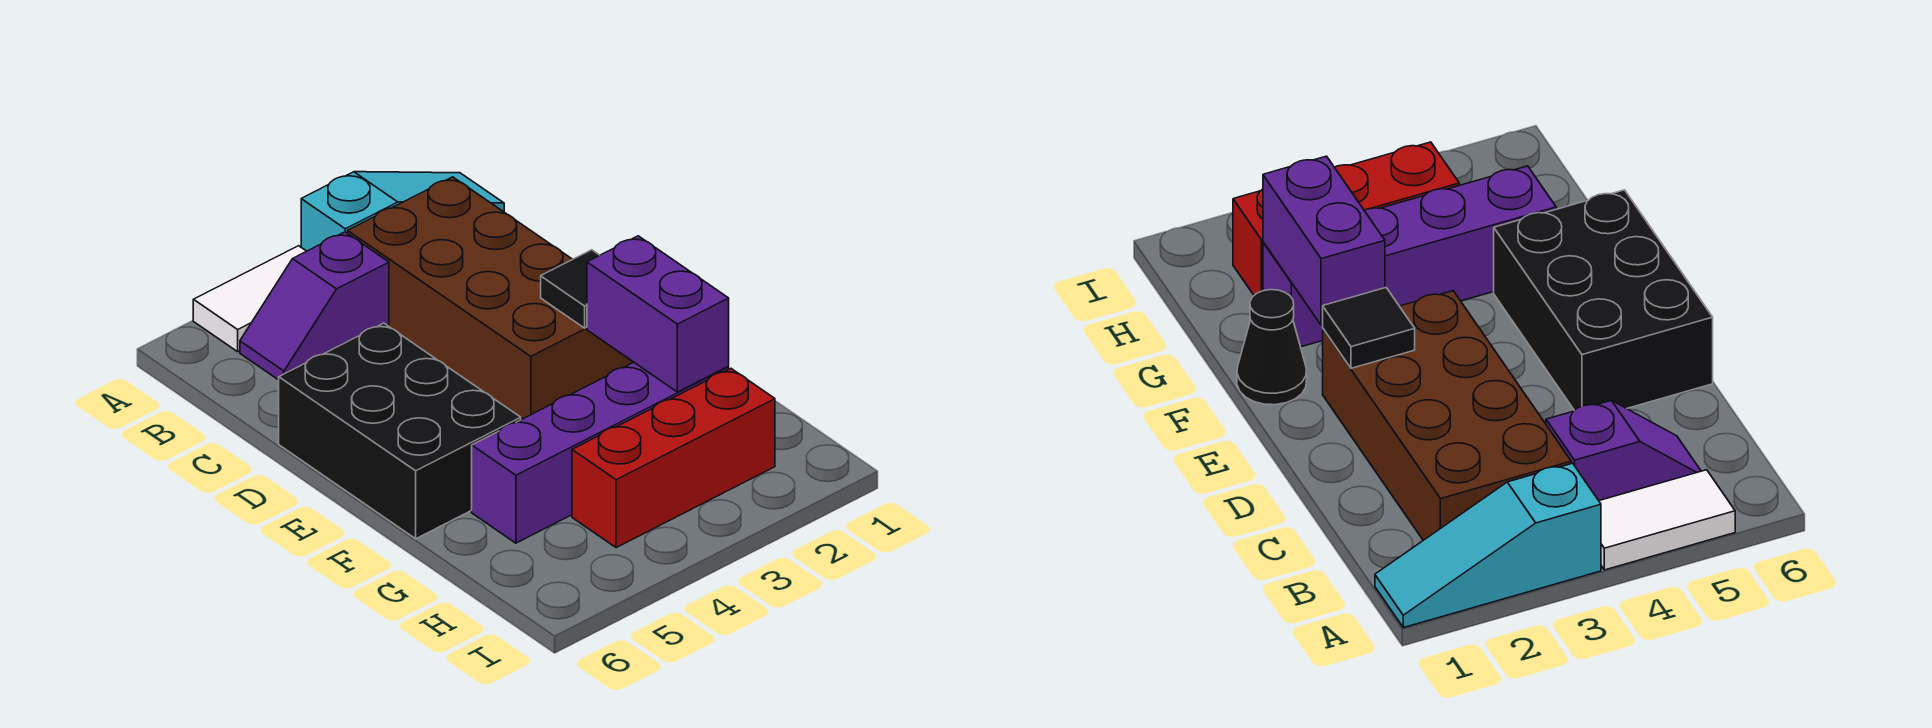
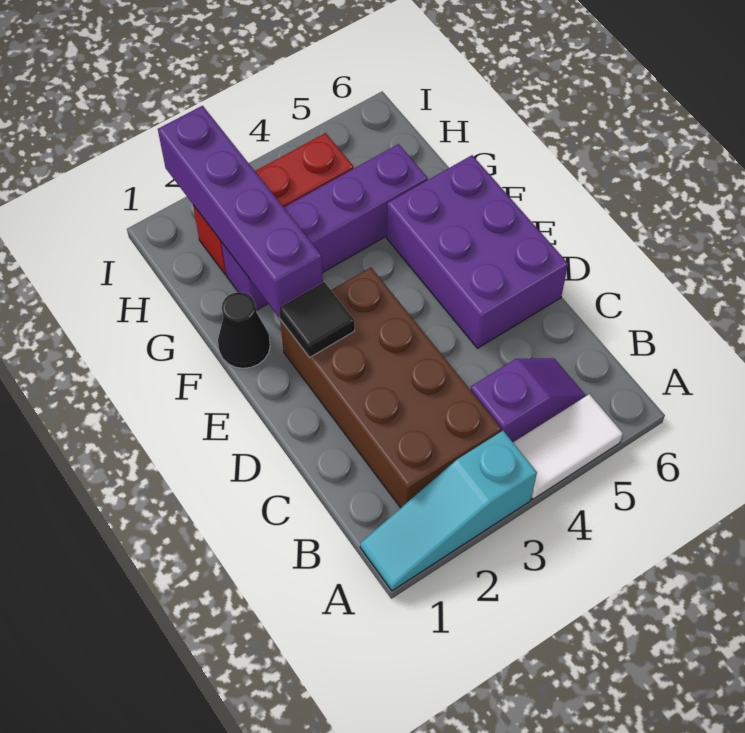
black 2x3 brick [279,323,521,539] -> purple 2x3 brick [387,155,568,348]
purple 1x2 brick [587,236,729,392] -> purple 1x4 brick [158,106,323,317]

